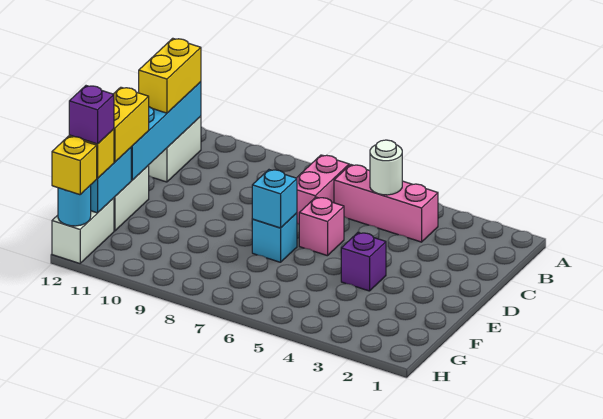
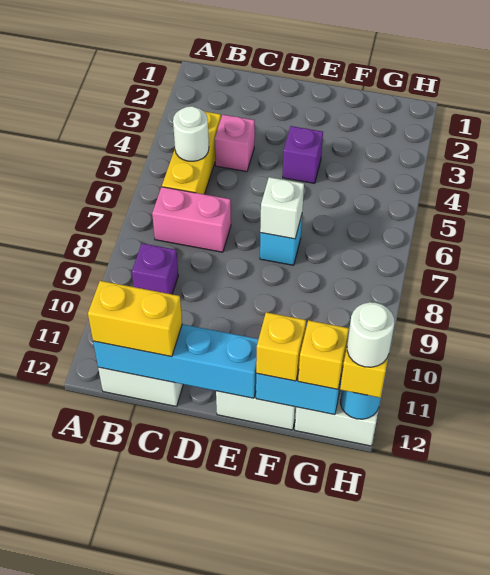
pink 1x3 brick [334,165,438,242] -> yellow 1x3 brick [162,111,221,194]
pink 1x1 brick [299,197,344,256] -> pink 1x1 brick moved to [215,115,255,172]
cyan 1x1 brick [252,170,297,228] -> white 1x1 brick [260,177,304,239]
yellow 1x2 brick [114,87,149,162] -> yellow 1x1 brick [256,312,306,381]
purple 1x1 brick [69,86,114,144] -> purple 1x1 brick moved to [132,243,178,294]
none -> white 1x1 round brick [347,302,394,367]

